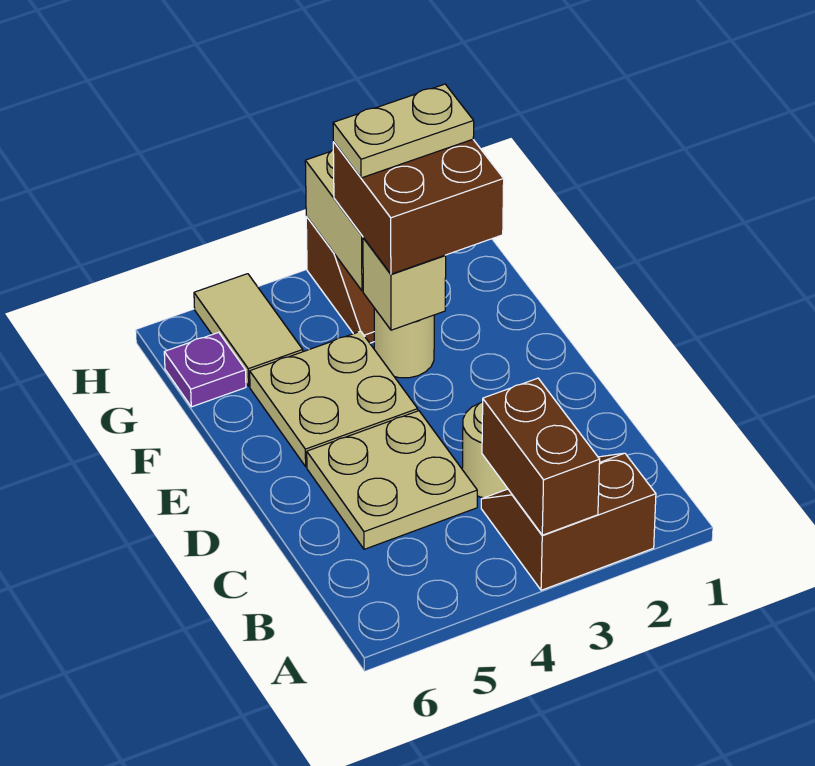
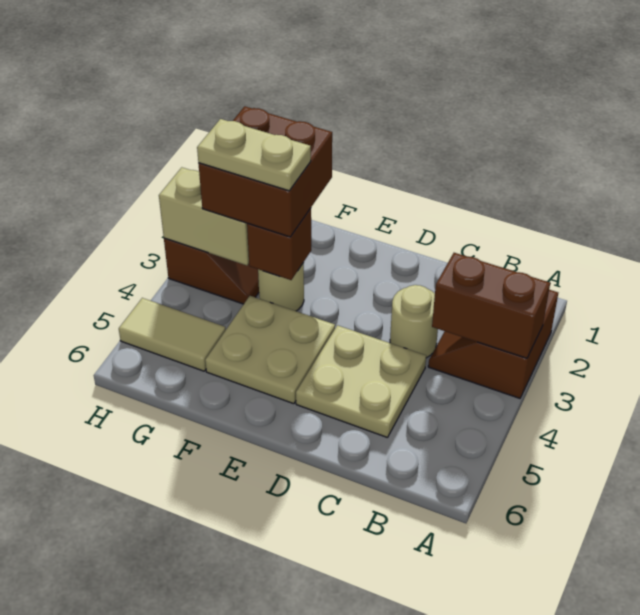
tan 1x1 brick [363,238,446,330] -> brown 1x1 brick [247,208,311,280]
tan 1x2 plate [333,84,474,178] -> tan 1x2 plate turned to [197,119,311,191]
purple 1x1 plate [164,332,246,407] -> none

